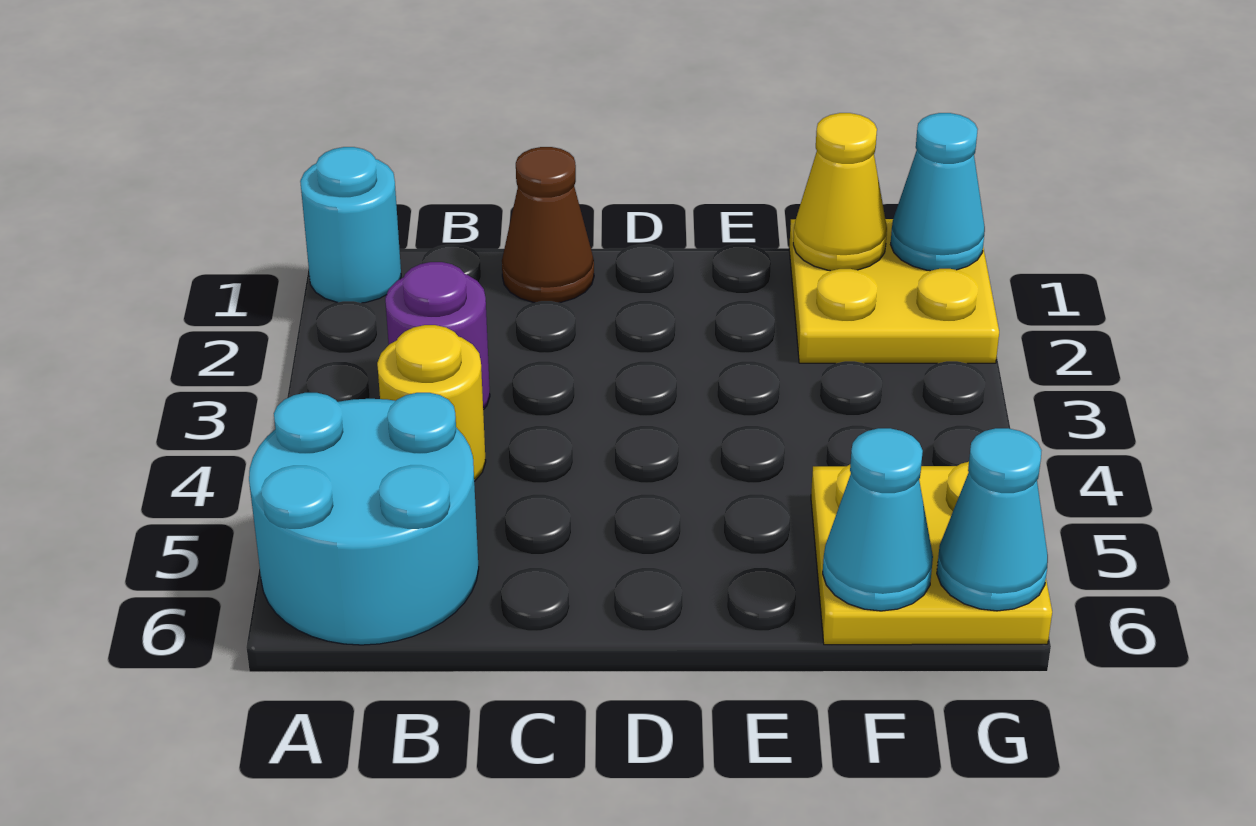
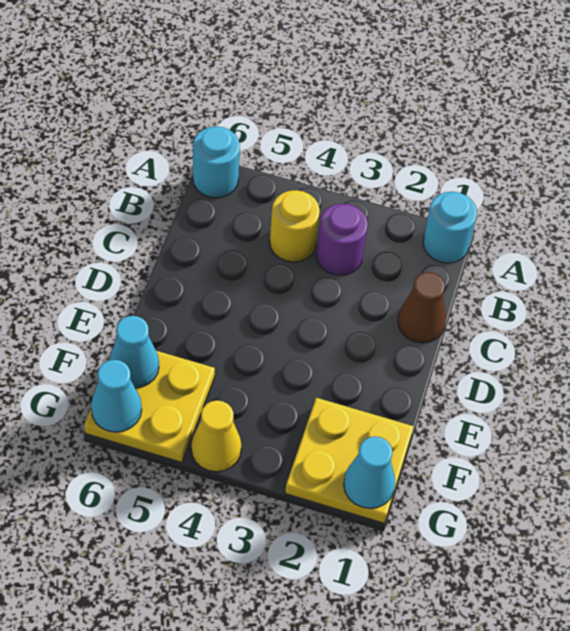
cyan 2x2 round brick [249,393,479,645] -> cyan 1x1 round brick [193,126,240,198]
yellow 1x1 cone [793,113,887,271] -> yellow 1x1 cone moved to [191,401,241,472]

